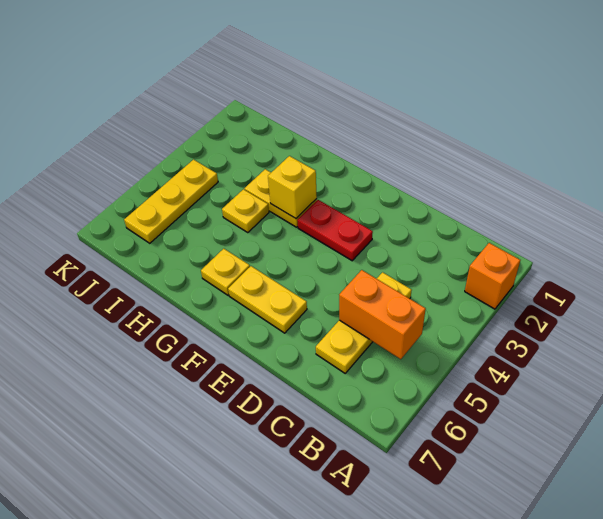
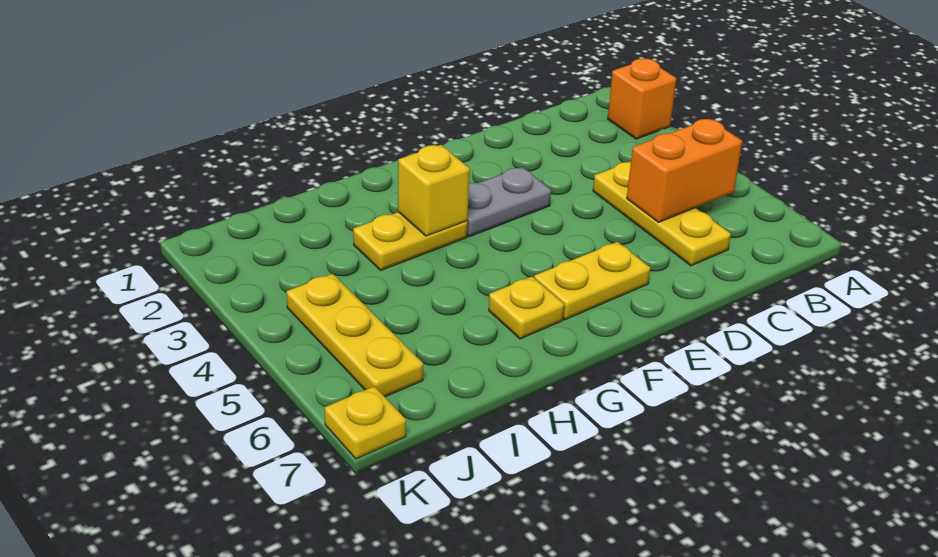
red 1x2 plate [297,200,373,261] -> grey 1x2 plate [467,167,551,237]
yellow 1x1 plate [222,189,269,233] -> yellow 1x1 plate moved to [325,386,406,459]

